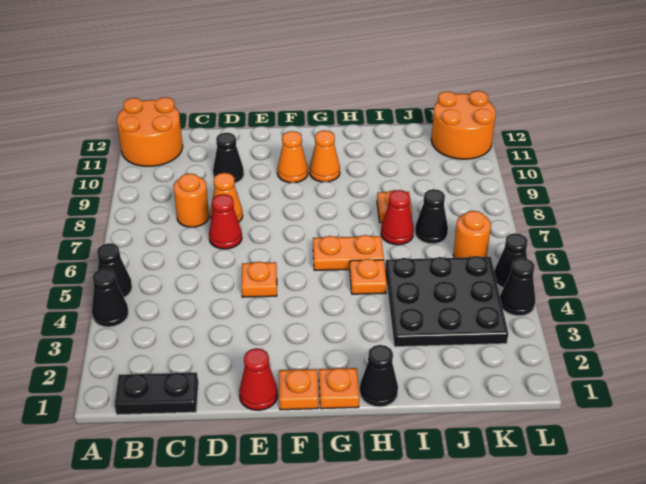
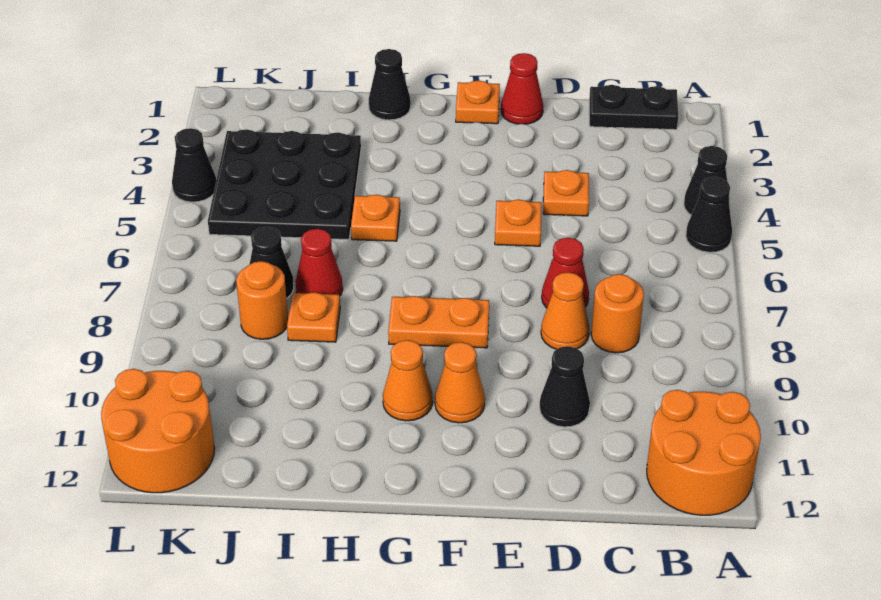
orange 1x1 plate [319,368,359,409] -> orange 1x1 plate moved to [543,170,589,216]
orange 1x2 plate [313,235,384,270] -> orange 1x2 plate moved to [388,296,489,348]
orange 1x1 round brick [453,211,491,258] -> orange 1x1 round brick moved to [236,261,288,339]
black 1x1 cone [494,233,528,288] -> none

